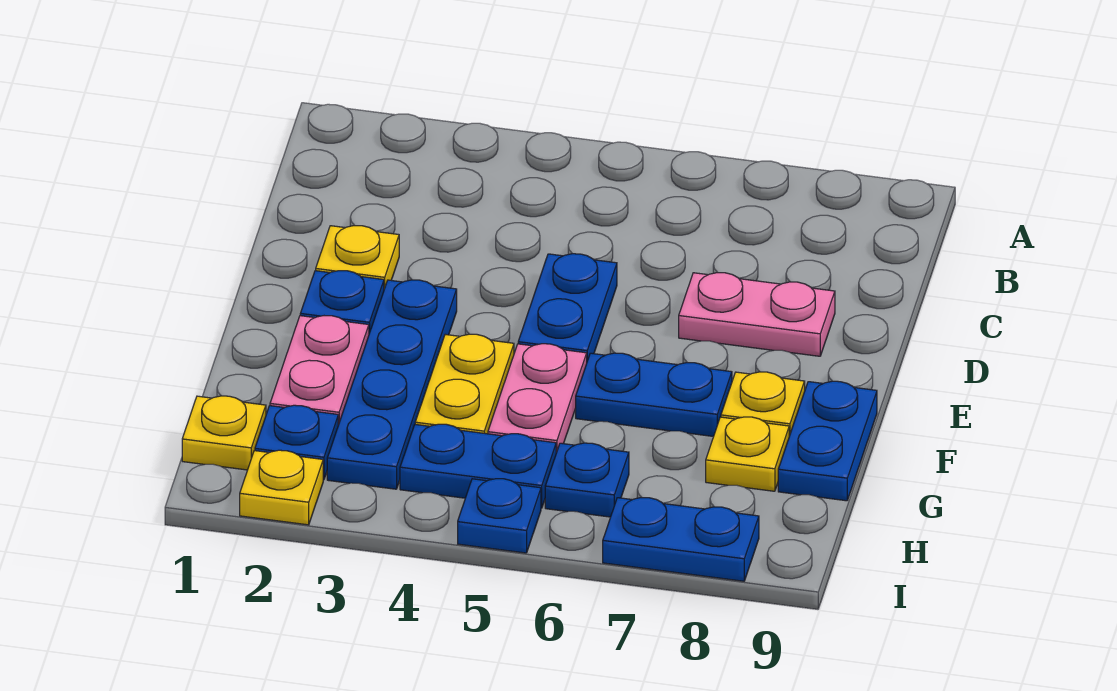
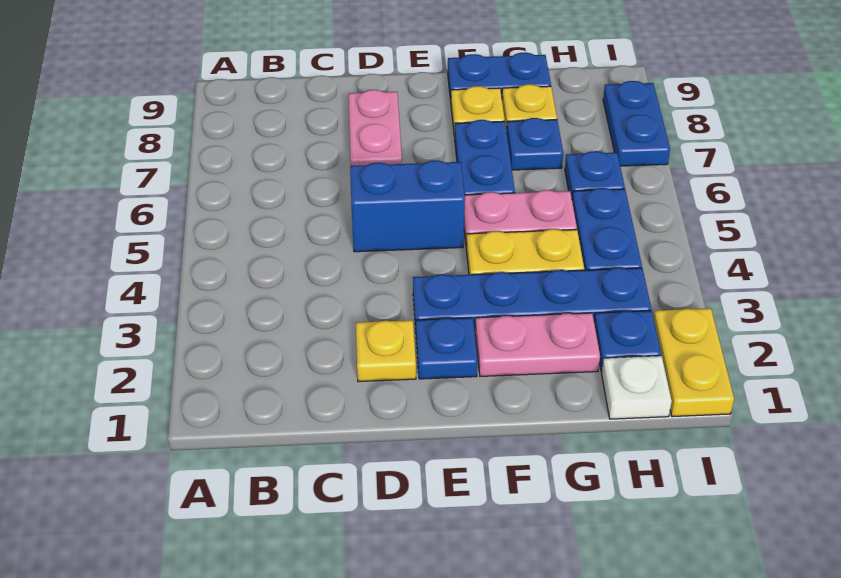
blue 1x2 plate [518,254,617,361] -> blue 1x2 brick [350,160,465,252]
yellow 1x1 plate [182,396,266,470] -> white 1x1 plate [601,356,672,419]
yellow 1x1 plate [240,450,323,525] -> yellow 1x2 plate [654,308,734,417]
blue 1x1 plate [458,479,541,553] -> blue 1x1 plate moved to [507,118,563,170]

